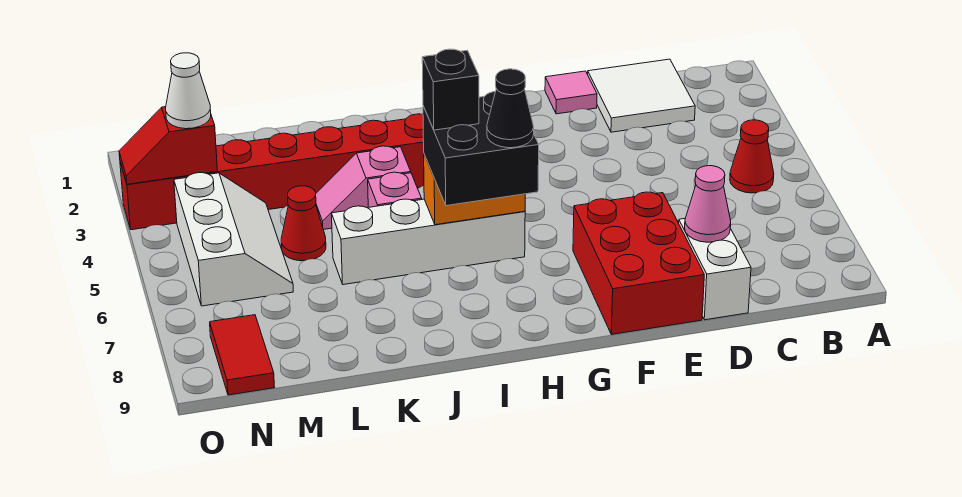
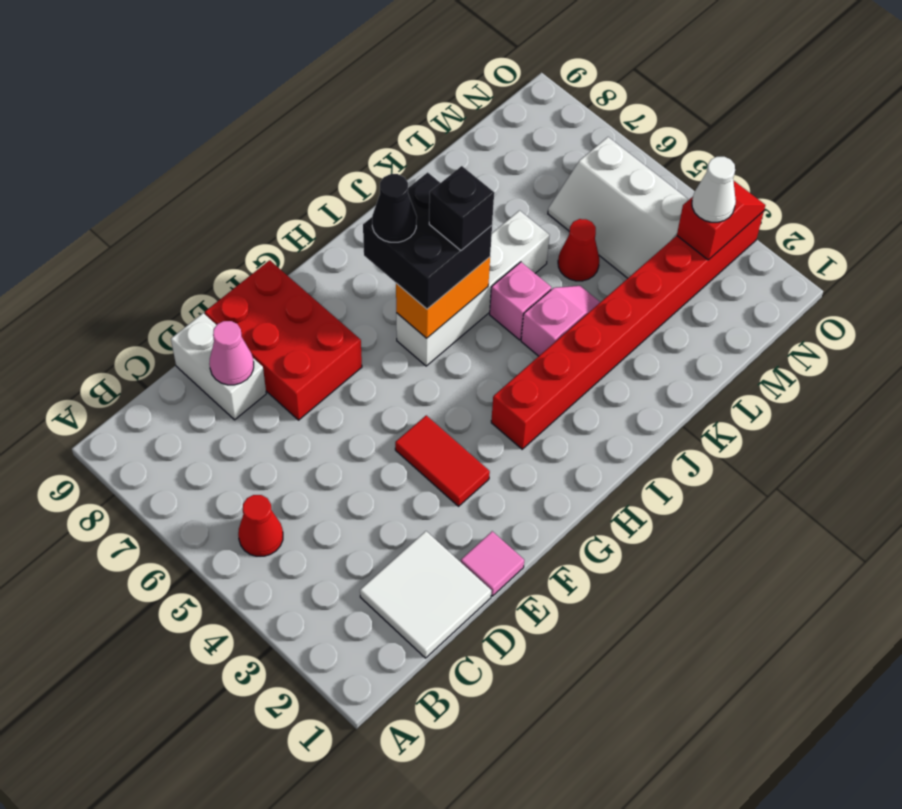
red 1x2 tile [210,315,275,395] -> red 1x2 tile moved to [395,415,490,506]

